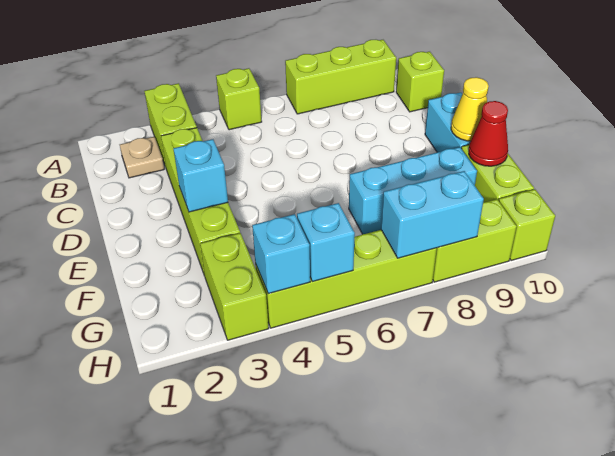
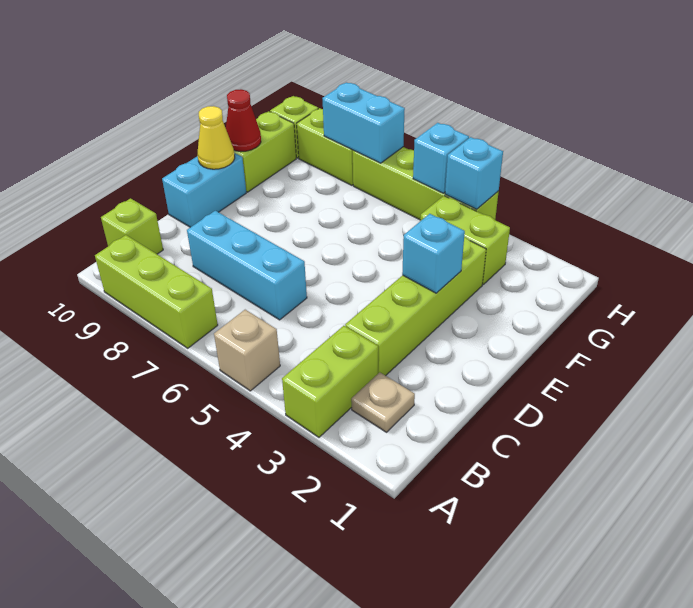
lime 1x1 brick [216,68,262,130] -> tan 1x1 brick [214,310,280,391]
cyan 1x3 brick [349,147,477,234] -> cyan 1x3 brick moved to [187,211,307,320]
lime 1x2 brick [200,233,269,340] -> lime 1x2 brick turned to [420,196,510,284]

